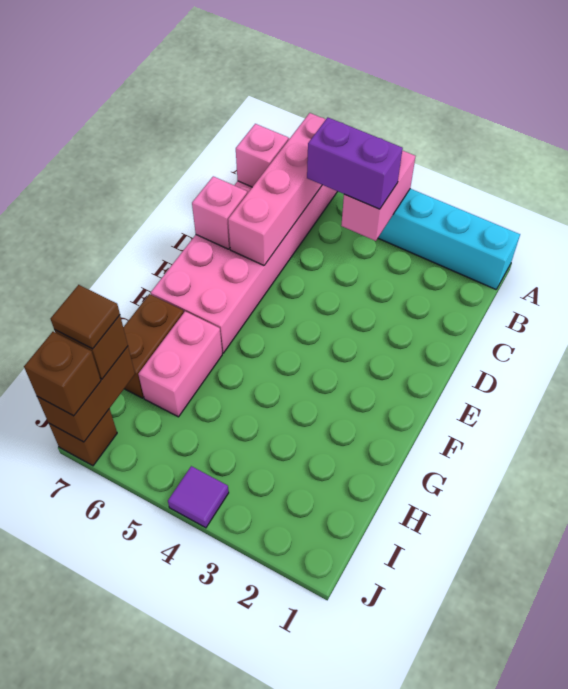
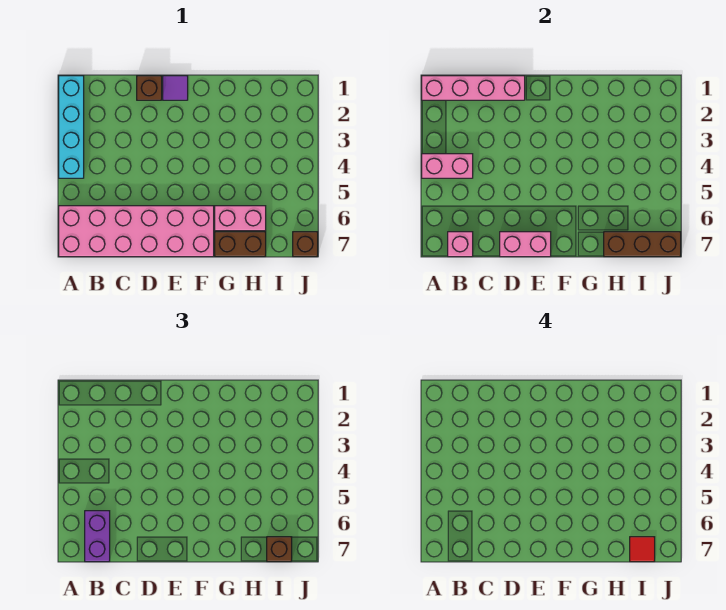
pink 1x4 brick [228,113,326,265] -> pink 1x4 brick moved to [422,76,525,100]
purple 1x2 brick [307,117,403,209] -> purple 1x2 brick moved to [85,511,110,562]
pink 1x1 brick [192,176,247,249] -> pink 1x2 brick [500,232,551,257]
brown 1x2 brick [37,346,135,442] -> brown 1x3 brick [604,232,681,257]
brown 1x1 tile [50,285,120,349] -> red 1x1 tile [630,537,655,562]
purple 1x1 tile [168,466,229,528] -> purple 1x1 tile moved to [163,76,188,100]
brown 1x1 brick [24,332,101,416] -> brown 1x1 brick moved to [137,76,162,100]

